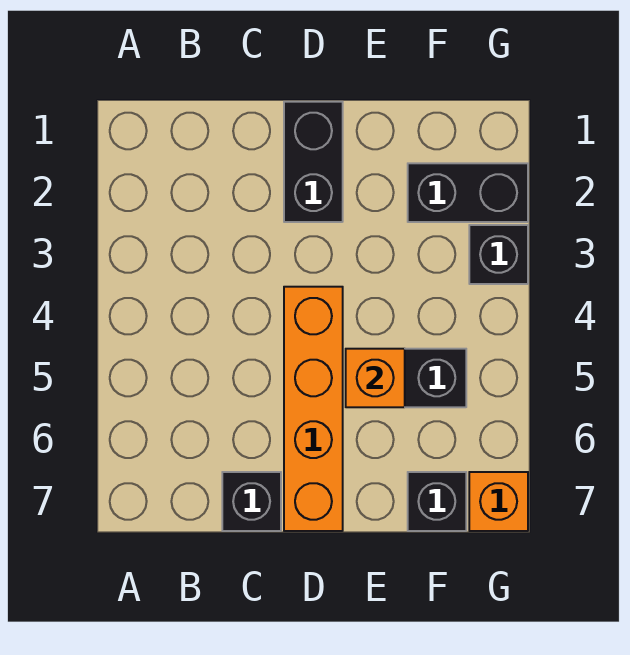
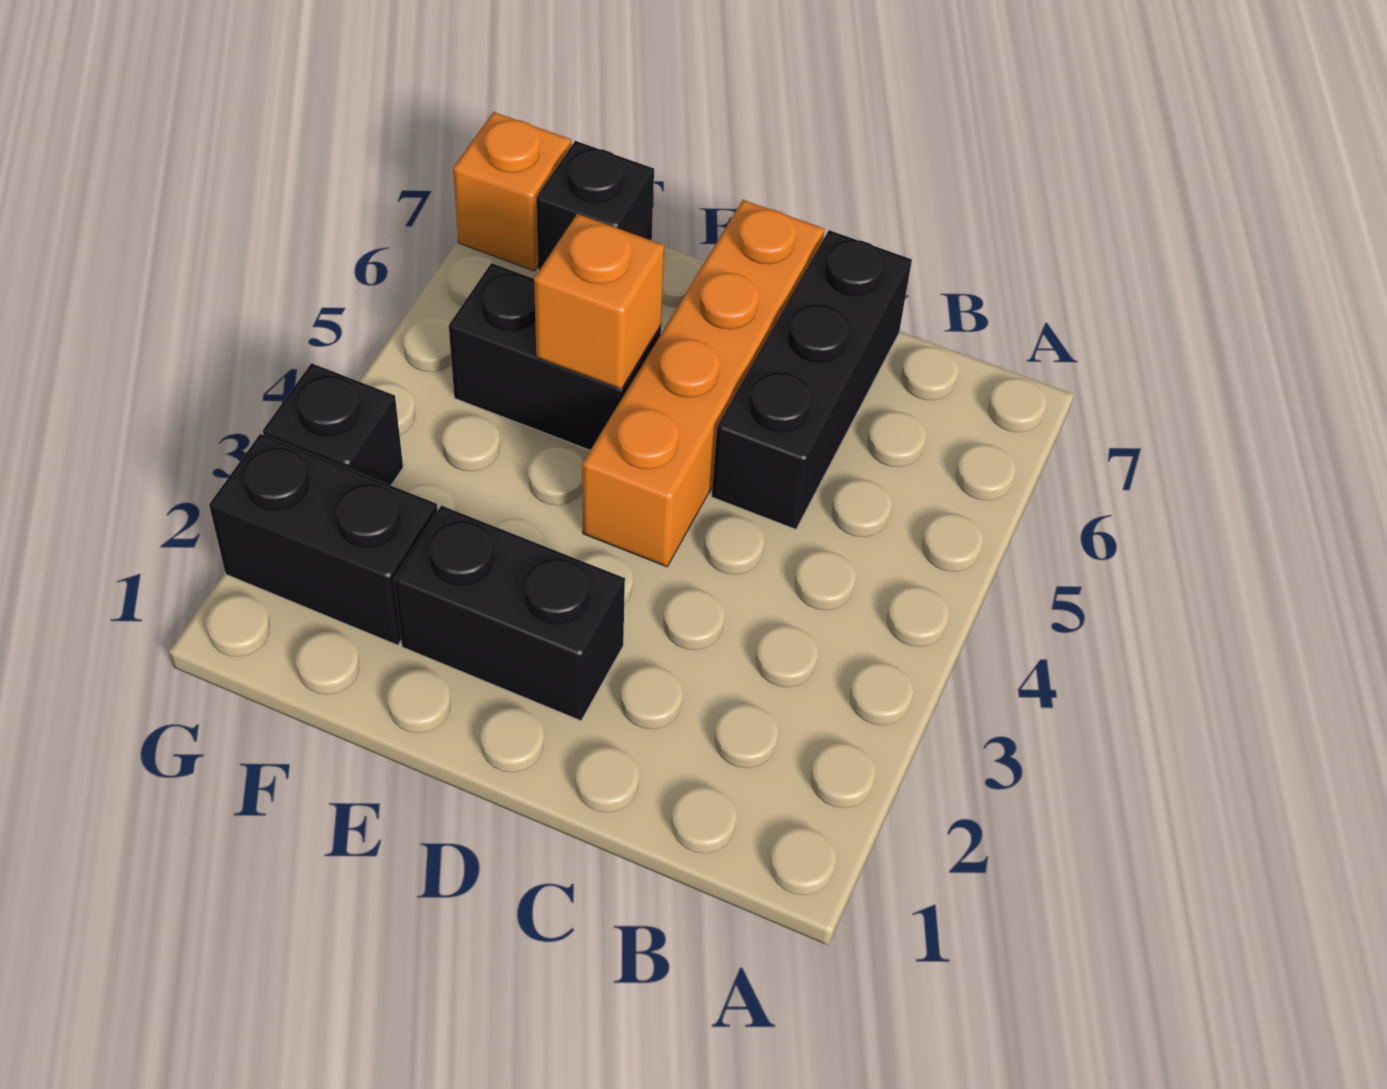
black 1x1 brick [222,472,281,531] -> black 1x3 brick [712,230,912,529]
black 1x2 brick [284,102,343,222] -> black 1x2 brick turned to [394,505,625,721]

